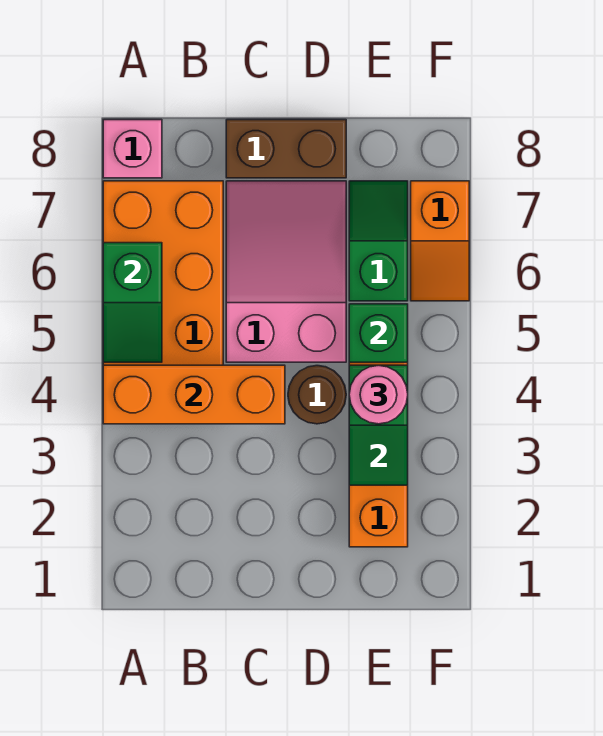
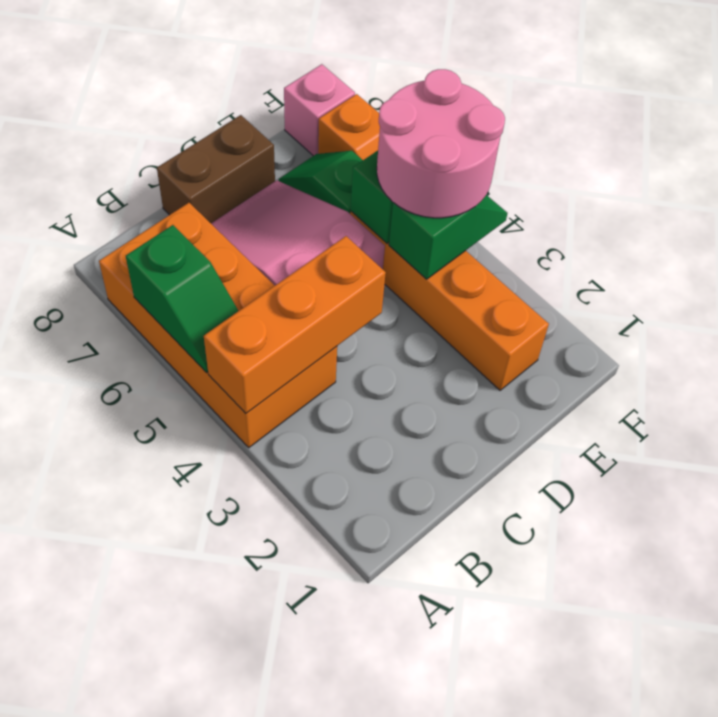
pink 1x1 brick [103,120,162,178] -> pink 1x1 brick moved to [284,64,355,156]
brown 1x1 round brick [288,366,346,424] -> none
green 1x2 slope [349,365,408,485] -> green 1x2 slope turned to [389,195,508,279]
pink 1x1 round brick [349,365,408,424] -> pink 2x2 round brick [377,69,505,218]

